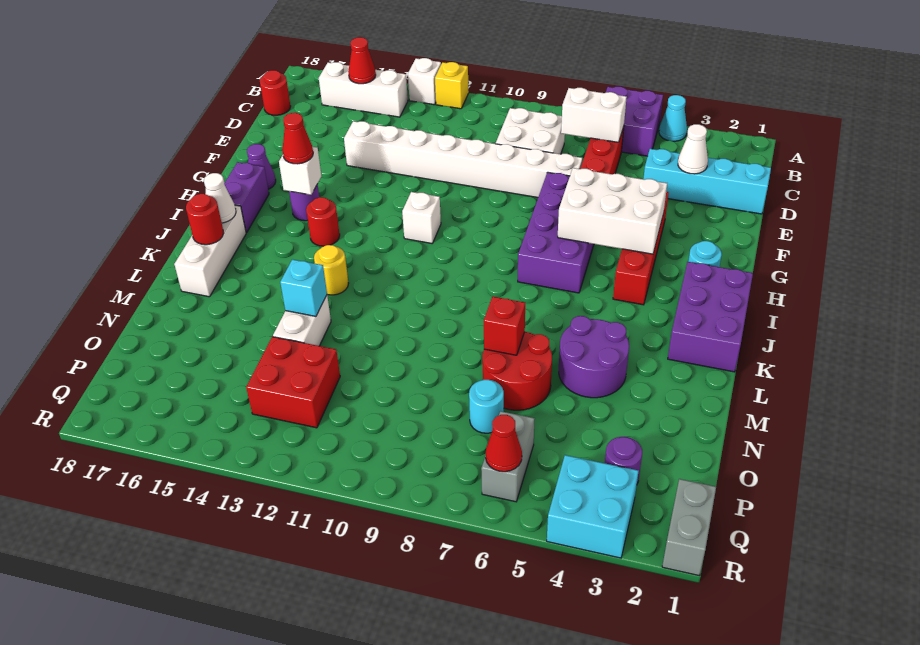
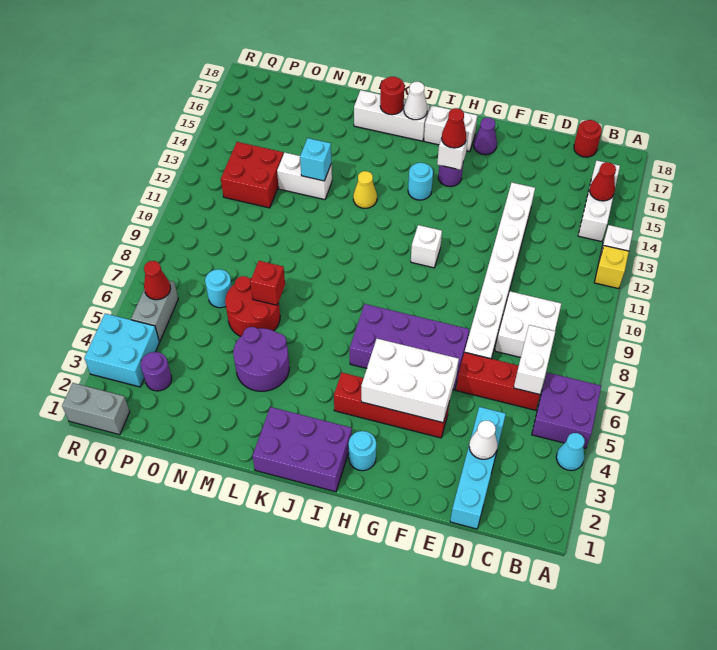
white 2x3 brick [558,168,667,254] -> white 2x3 brick turned to [361,339,459,423]
purple 1x2 brick [224,162,269,233] -> white 1x2 brick [424,105,477,152]
red 1x1 round brick [306,197,340,246] -> cyan 1x1 round brick [408,163,433,200]
yellow 1x1 round brick [314,245,349,295] -> yellow 1x1 cone [353,171,377,208]
grey 1x2 brick [481,411,535,502] -> grey 1x2 brick turned to [131,281,178,341]

